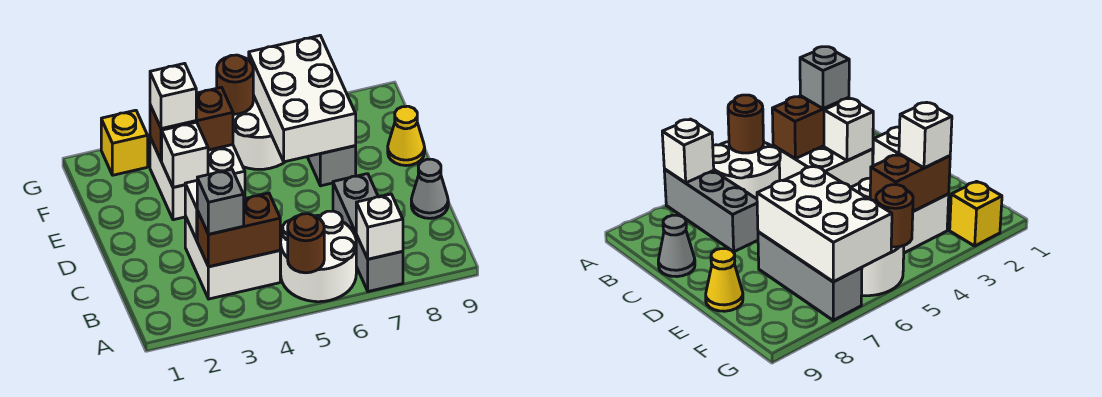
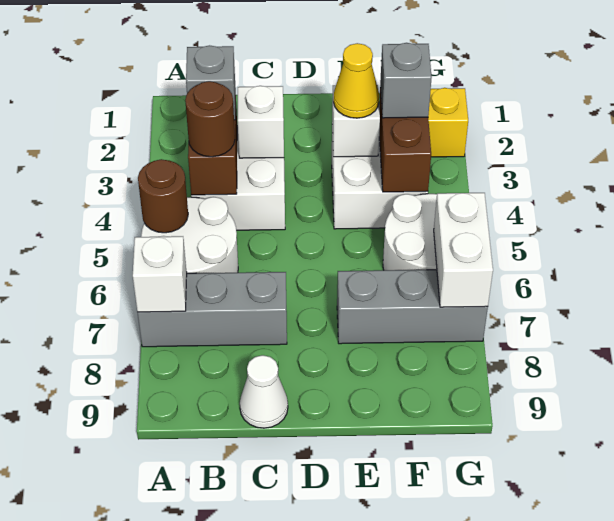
grey 1x1 cone [411,159,448,218] -> white 1x1 cone [240,355,288,428]
white 2x3 brick [249,36,356,162] -> white 1x2 brick [434,193,493,307]
yellow 1x1 cone [388,106,425,166] -> yellow 1x1 cone moved to [333,43,379,118]
white 1x1 brick [150,63,196,129] -> grey 1x1 brick [380,43,432,118]
brown 1x1 round brick [217,55,253,114] -> brown 1x1 round brick moved to [185,81,235,157]

